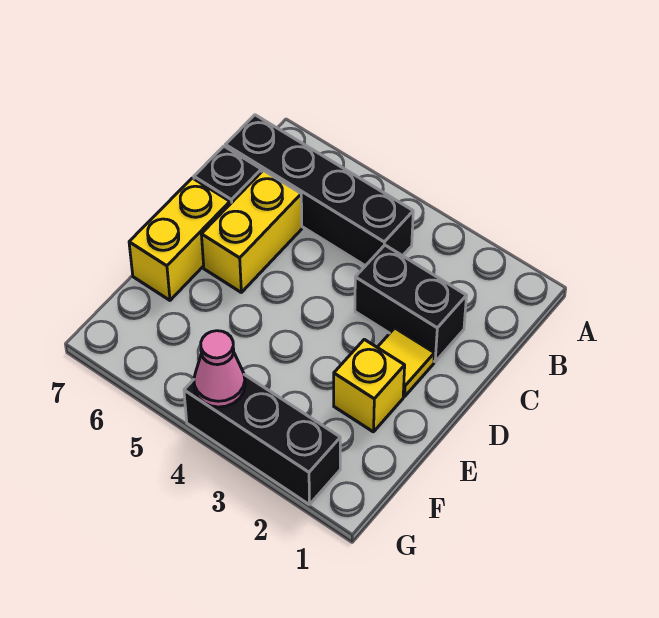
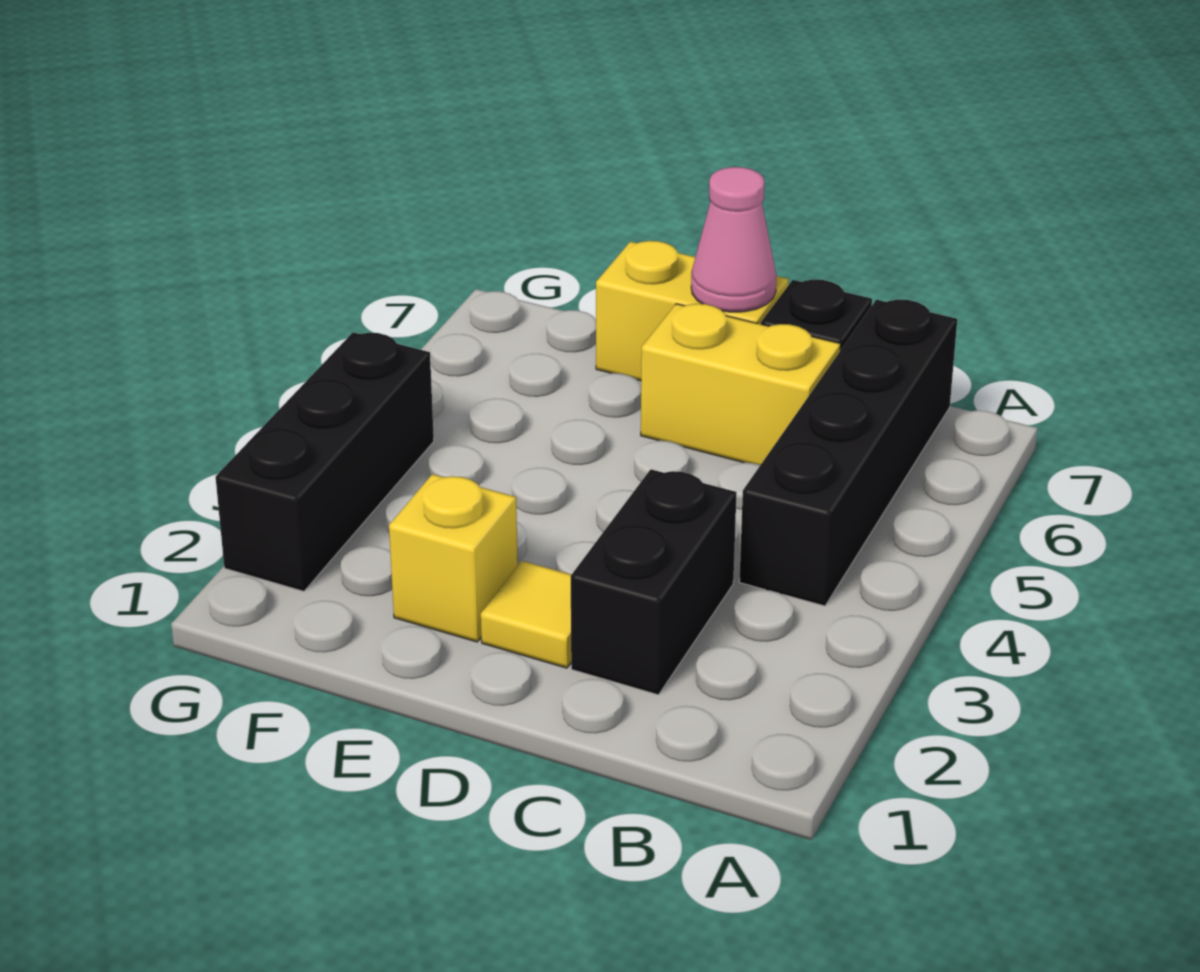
pink 1x1 cone [194,331,245,407] -> pink 1x1 cone moved to [691,167,777,312]

